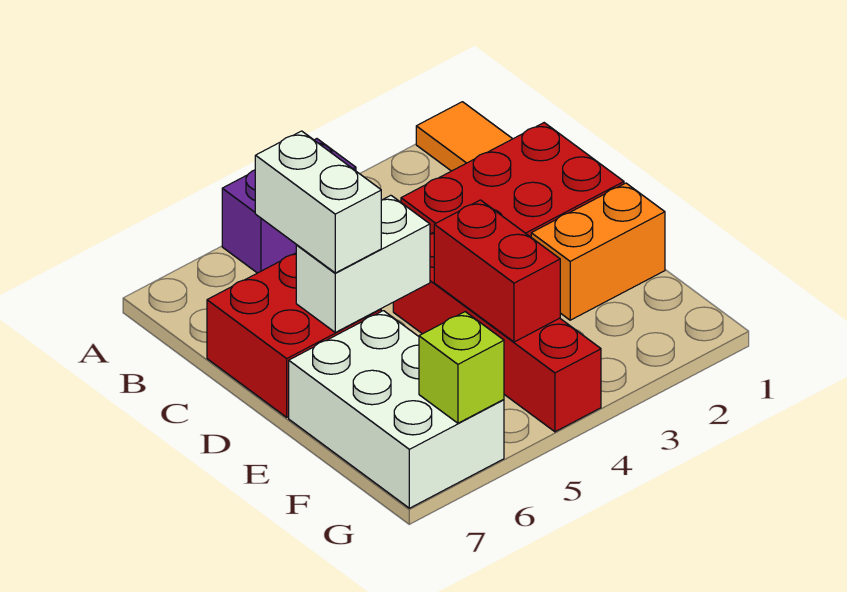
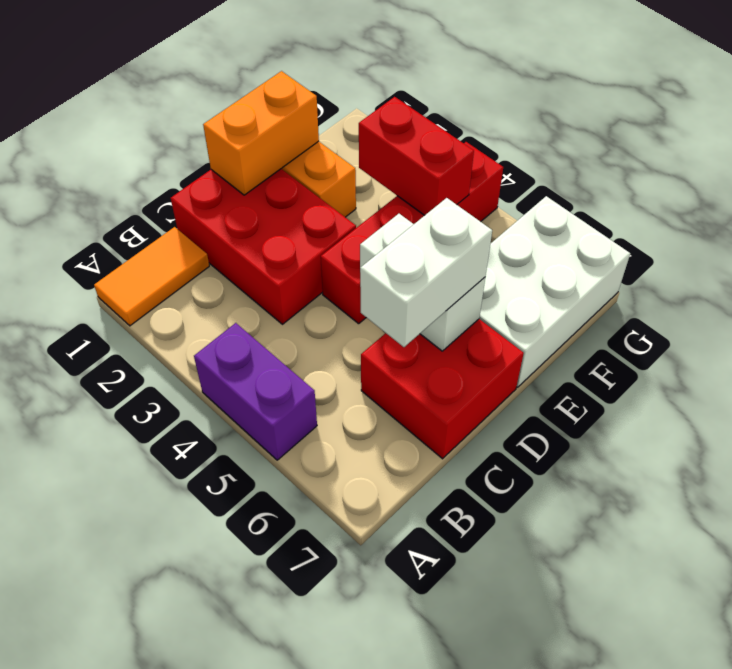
none -> orange 1x2 brick [203,71,319,195]
red 1x2 brick [434,200,560,342] -> red 1x2 brick turned to [359,97,474,215]
lime 1x1 brick [419,312,504,423] -> none

